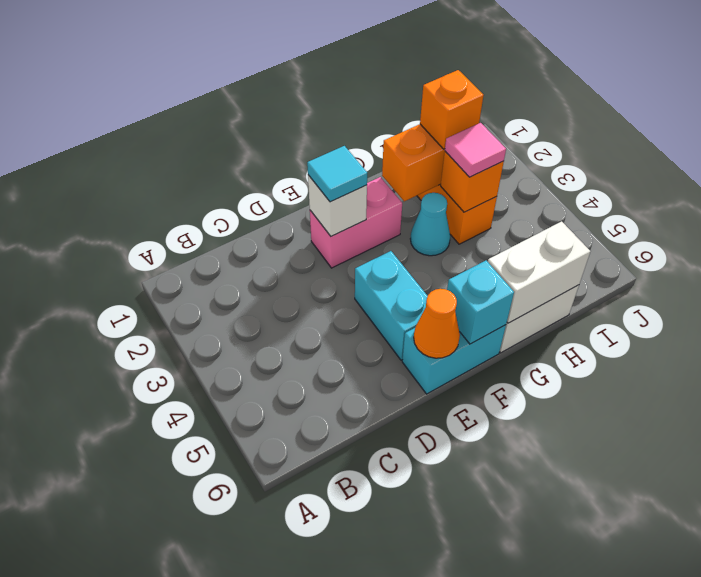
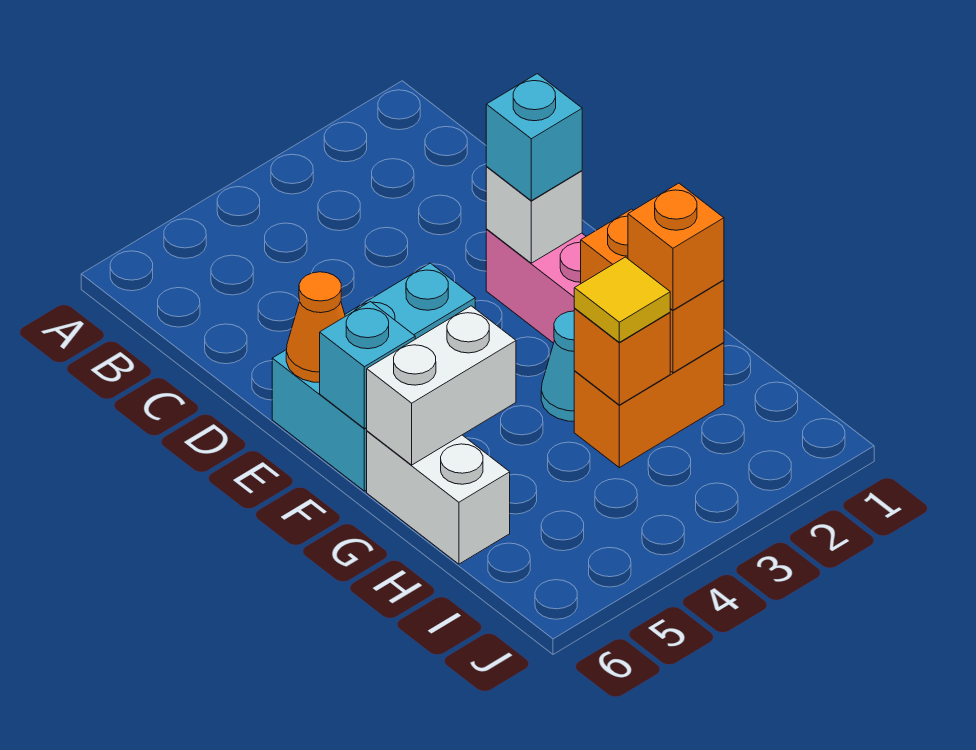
cyan 1x1 tile [307,146,367,202] -> cyan 1x1 brick [486,74,582,201]
white 1x2 brick [488,221,590,323] -> white 1x2 brick turned to [367,306,516,465]
pink 1x1 tile [445,123,506,177] -> yellow 1x1 tile [574,257,670,342]

